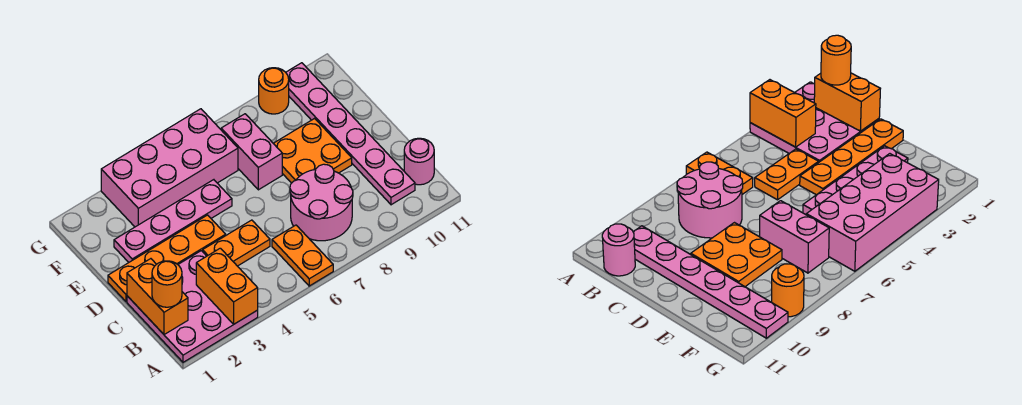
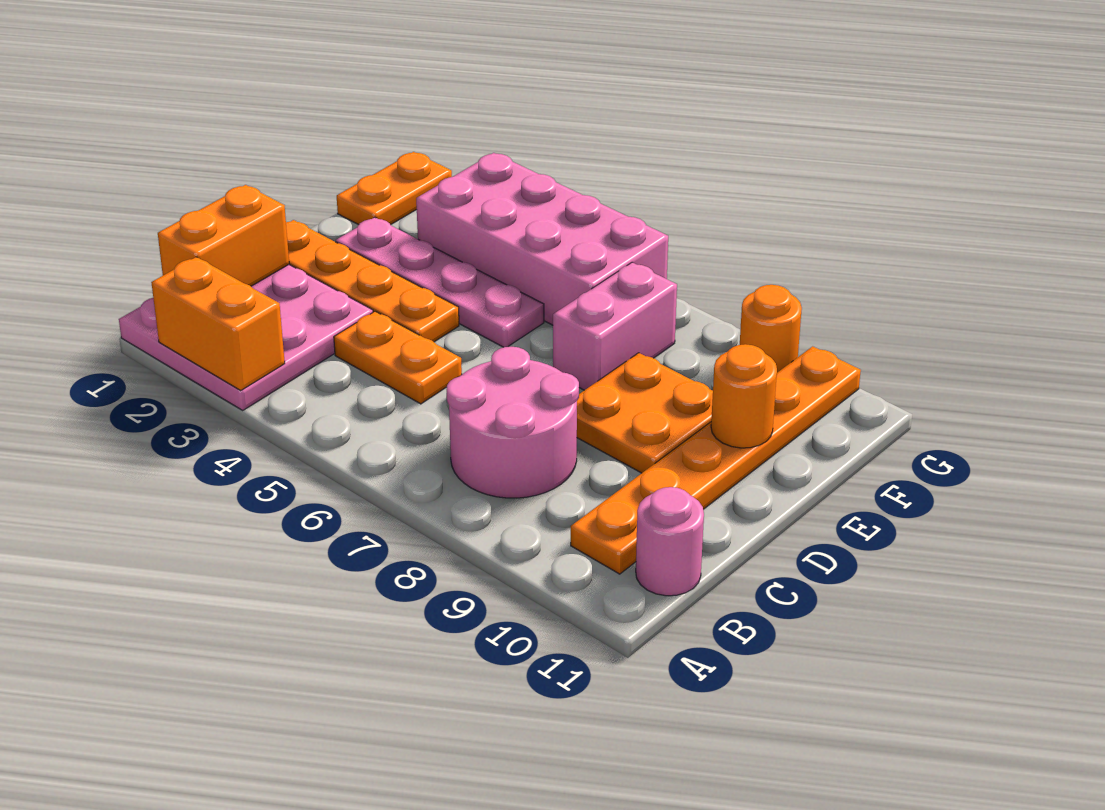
orange 1x2 brick [196,248,258,324] -> orange 1x2 brick turned to [151,257,285,390]
orange 1x2 plate [272,225,333,286] -> orange 1x2 plate moved to [337,152,452,225]
orange 1x1 round brick [152,261,182,307] -> orange 1x1 round brick moved to [711,344,777,448]
pink 1x6 plate [286,63,415,205] -> orange 1x6 plate [571,346,861,574]

